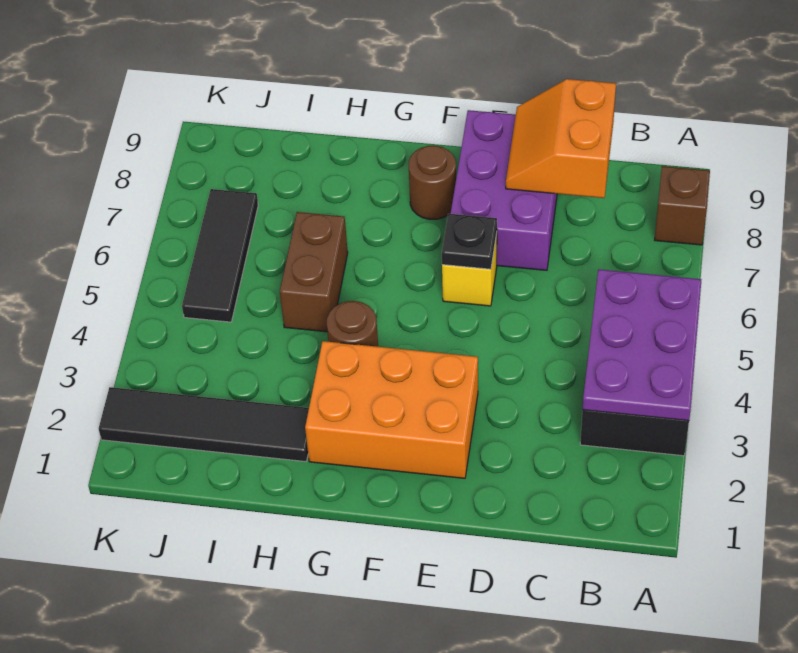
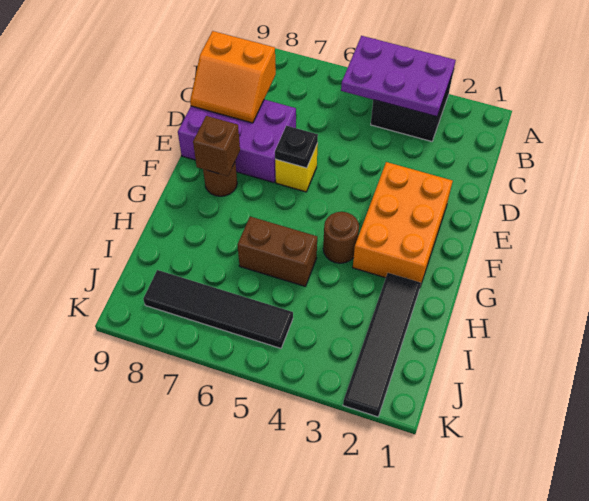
brown 1x1 brick [655,166,710,245] -> brown 1x1 brick moved to [193,116,240,176]
black 1x3 tile [182,189,258,322] -> black 1x4 tile [143,270,293,348]

